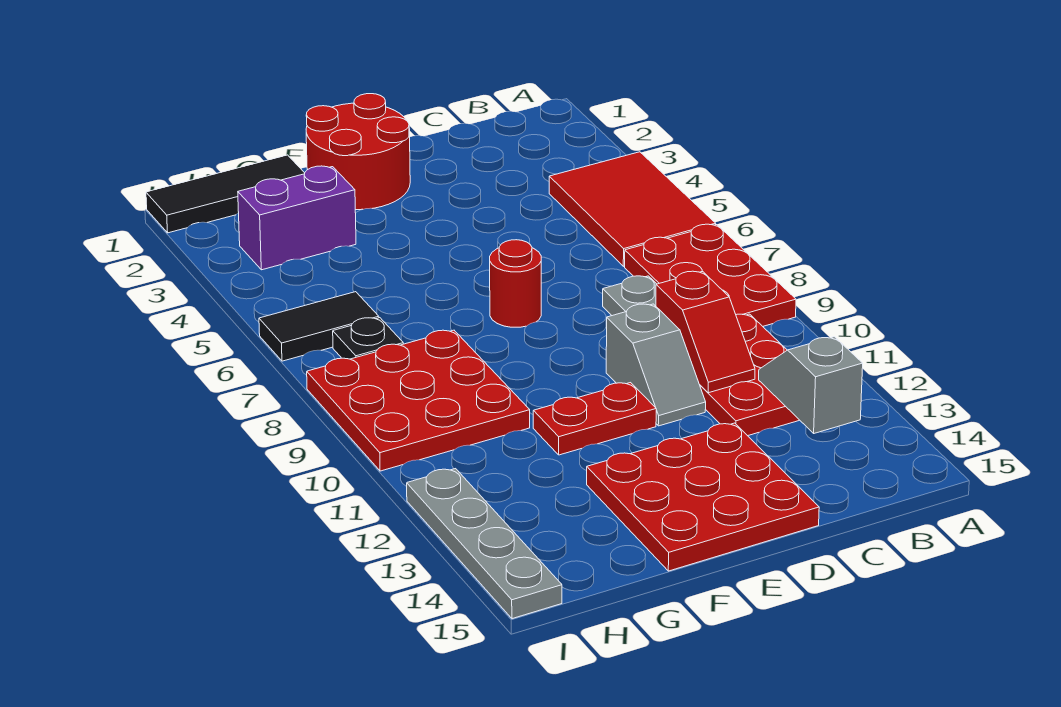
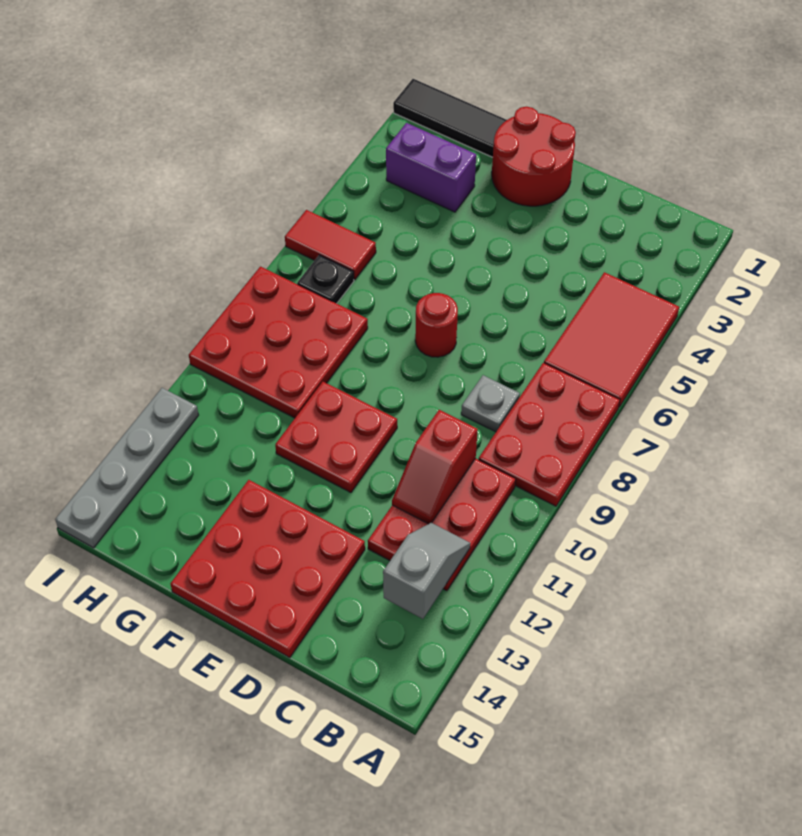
grey 1x2 slope [606,304,706,426] -> none
red 1x2 plate [533,383,656,455] -> red 2x2 plate [275,382,397,493]
black 1x2 tile [259,292,379,361] -> red 1x2 tile [285,210,376,280]

